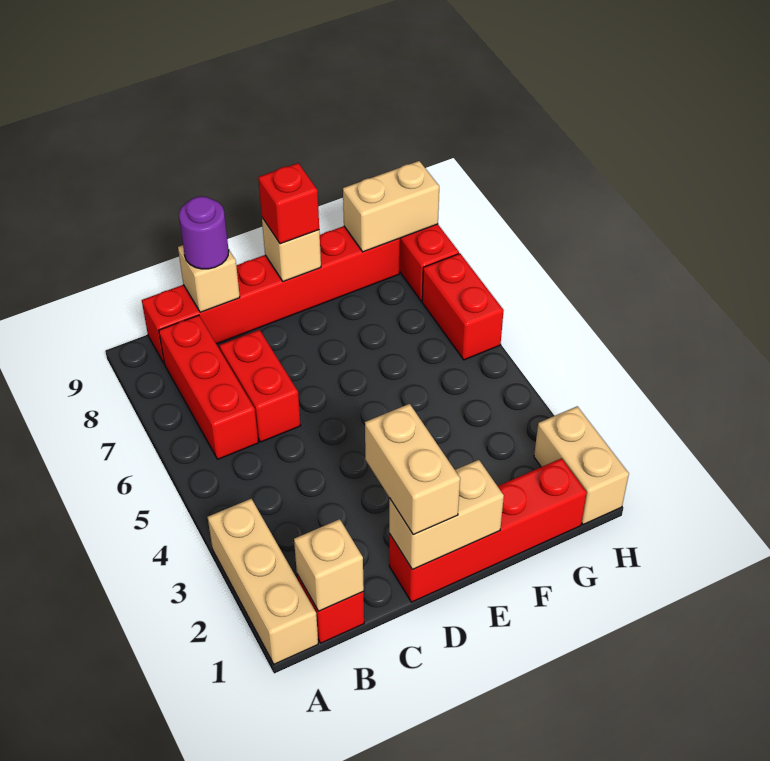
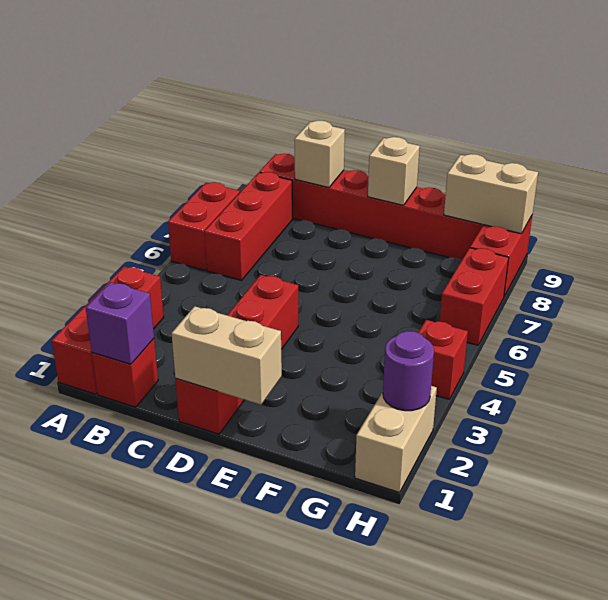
tan 1x3 brick [208,499,318,664] -> red 1x3 brick [52,266,164,394]
tan 1x1 brick [294,519,364,611] -> purple 1x1 brick [86,282,154,364]
red 1x2 brick [219,330,300,442] -> red 1x2 brick moved to [168,182,240,270]
purple 1x1 round brick [179,196,229,269] -> purple 1x1 round brick moved to [383,331,434,411]
red 1x4 brick [389,458,587,602] -> red 1x4 brick turned to [175,275,298,434]
tan 1x2 brick [365,404,460,534] -> none
red 1x1 brick [258,163,319,244] -> red 1x1 brick moved to [418,320,468,399]

